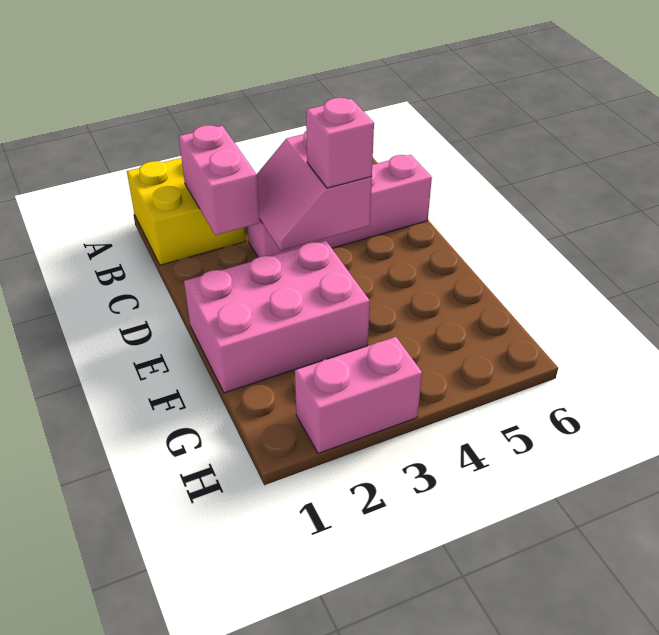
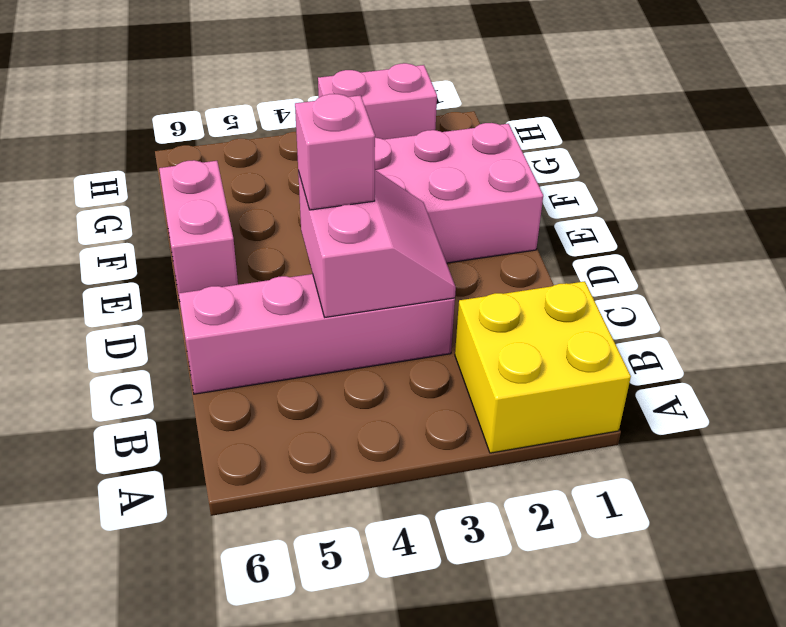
pink 1x2 brick [179,125,260,235] -> pink 1x2 brick moved to [159,160,238,301]

